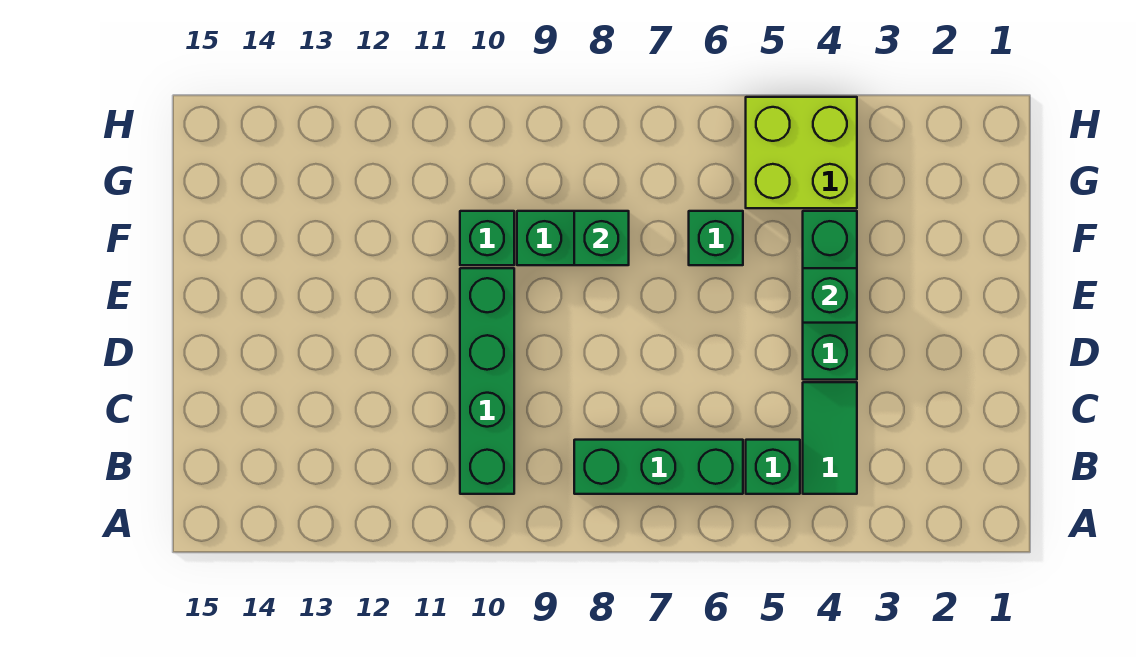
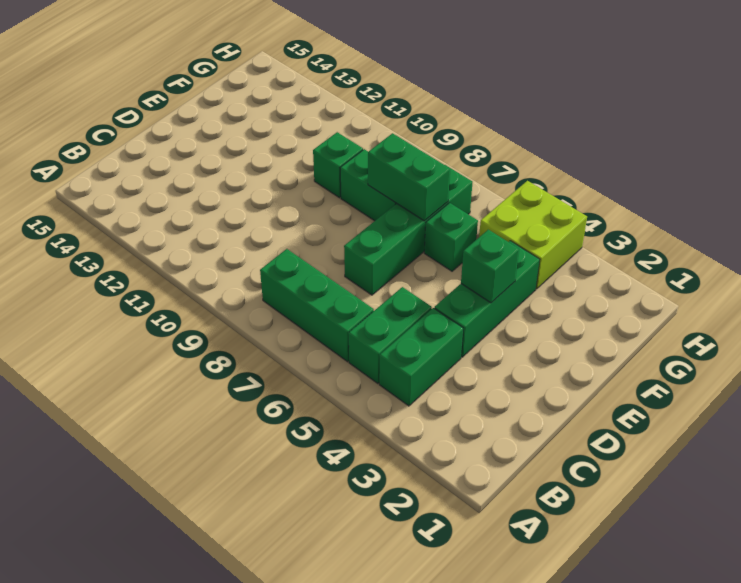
green 1x2 tile [803,382,857,494] -> green 1x2 brick [379,308,463,406]
green 1x1 brick [746,440,800,494] -> green 1x2 brick [349,287,432,384]
green 1x4 brick [460,268,514,494] -> green 1x4 brick moved to [344,165,473,295]
green 1x1 brick [574,211,629,265] -> green 1x2 brick [368,133,450,221]

